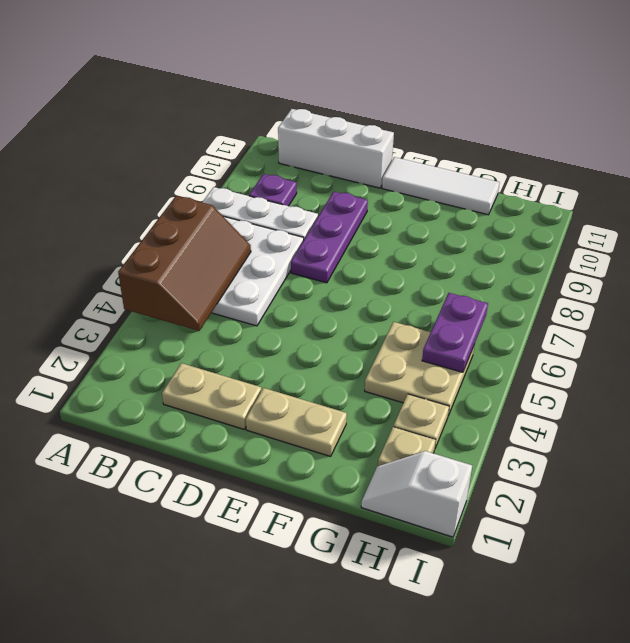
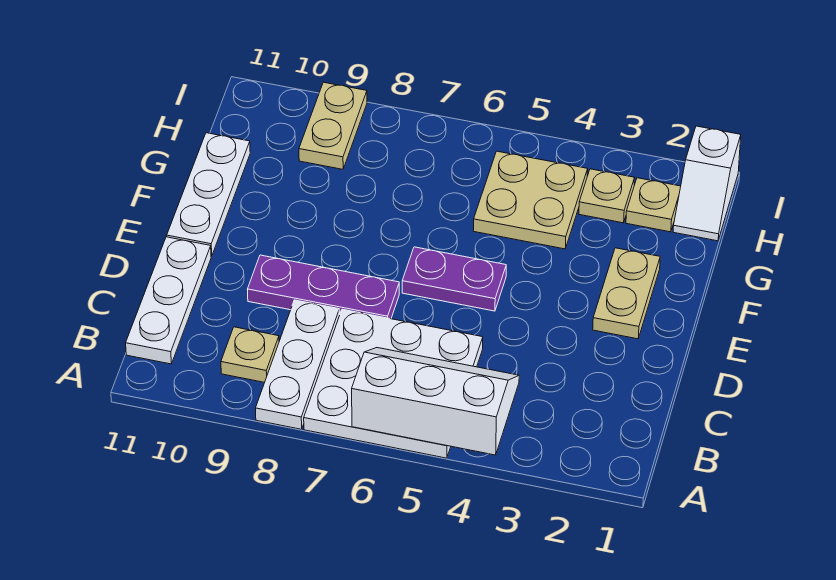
brown 2x3 slope [118,196,251,331] -> white 2x3 slope [352,348,519,455]
purple 1x1 plate [249,174,297,206] -> tan 1x1 plate [221,327,279,383]
white 1x3 brick [278,109,394,188] -> white 1x3 plate [126,237,211,364]
tan 1x2 plate [162,363,261,429] -> tan 1x2 plate moved to [299,82,367,169]
white 1x3 tile [382,157,500,215] -> white 1x3 plate [167,133,250,256]
purple 1x2 plate [422,293,488,372] -> purple 1x2 plate moved to [402,247,506,311]

